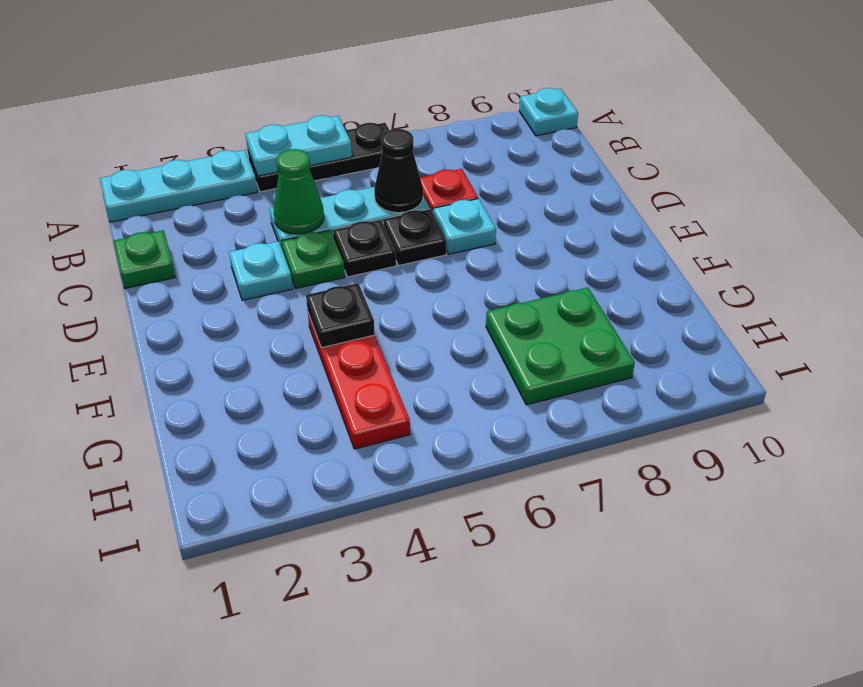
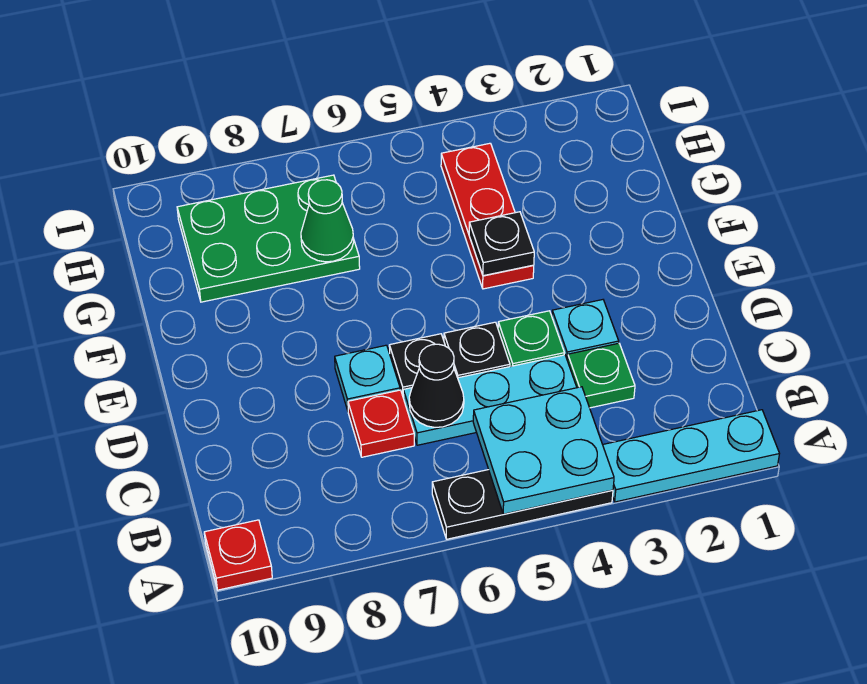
cyan 1x2 plate [245,115,352,176] -> cyan 2x2 plate [473,387,614,514]
cyan 1x1 plate [519,88,578,136] -> red 1x1 plate [204,520,272,590]
green 1x1 plate [113,230,175,288] -> green 1x1 plate moved to [567,343,635,408]
green 1x1 cone [274,149,324,234] -> green 1x1 cone moved to [301,180,354,262]
green 2x2 plate [486,287,635,405] -> green 2x3 plate [177,175,360,302]

